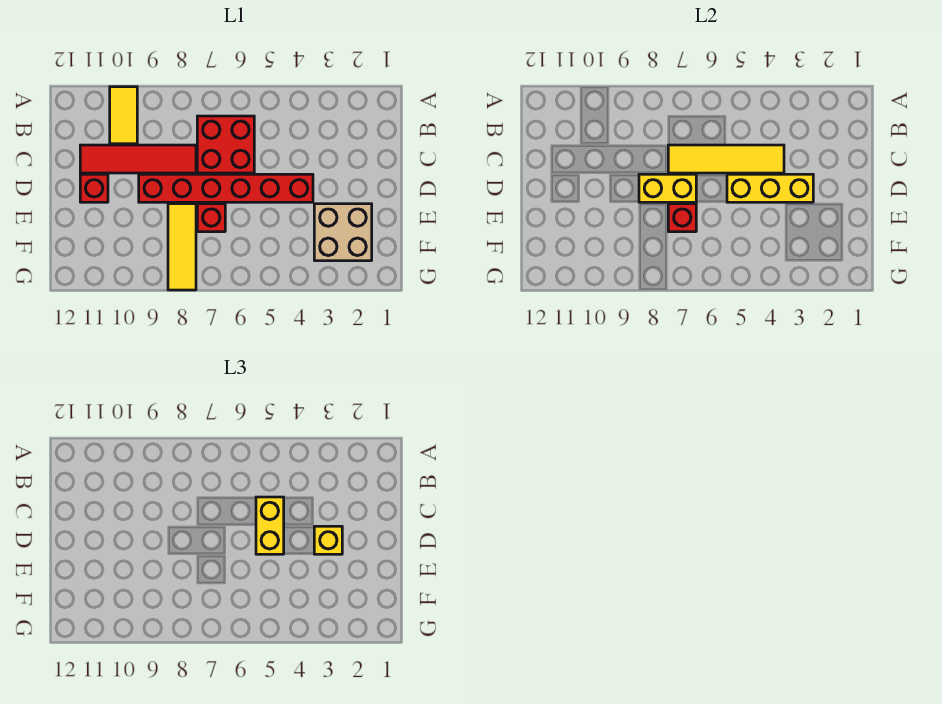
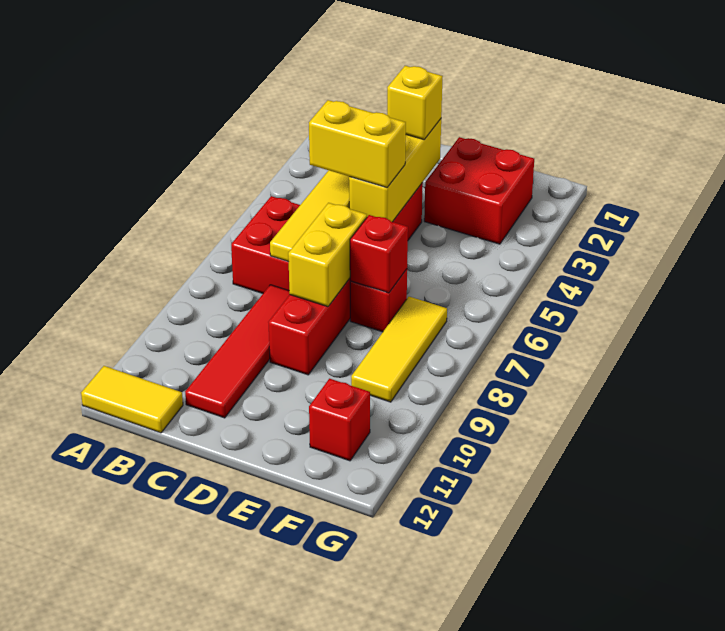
yellow 1x2 tile [110,87,137,144] -> yellow 1x2 tile moved to [81,366,183,433]
red 1x1 brick [80,174,108,202] -> red 1x1 brick moved to [309,379,370,461]
tan 2x2 brick [314,204,372,261] -> red 2x2 brick [424,137,534,244]
yellow 1x3 tile [168,204,196,290] -> yellow 1x3 tile turned to [351,297,447,402]

